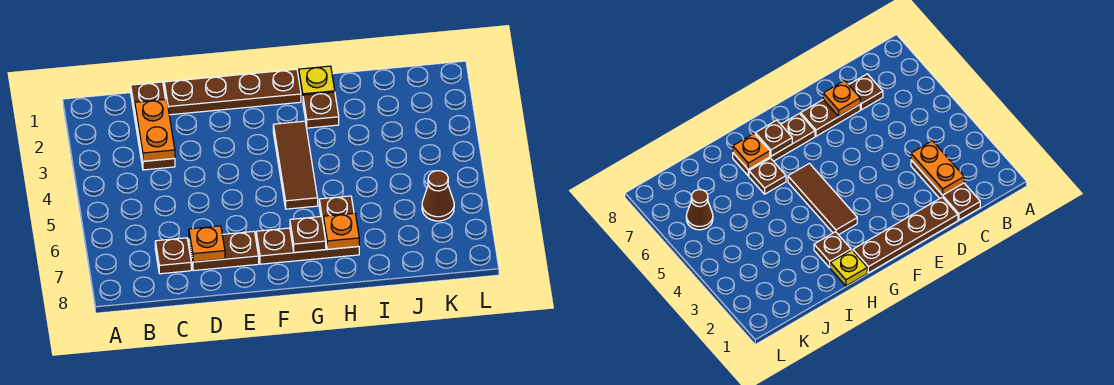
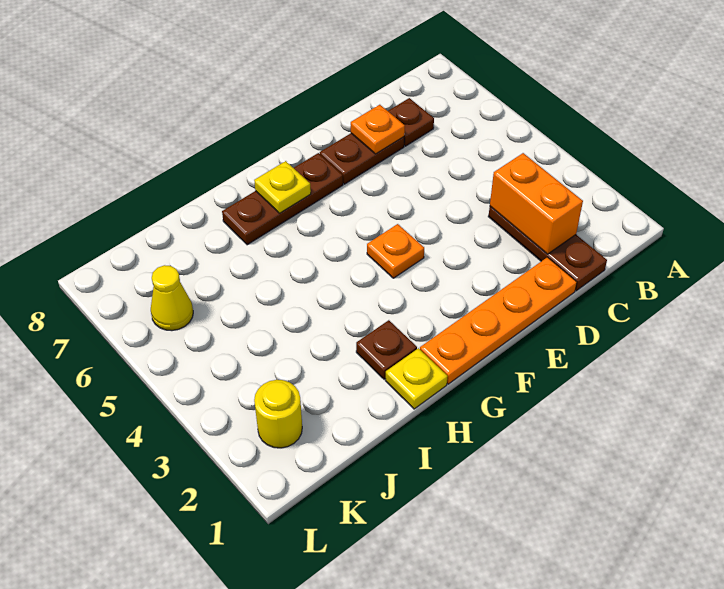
orange 1x2 plate [135,99,175,161] -> orange 1x2 brick [490,153,583,254]
brown 1x4 plate [164,69,301,115] -> orange 1x4 plate [420,257,577,384]
brown 1x3 tile [273,121,318,209] -> none
brown 1x1 plate [290,216,326,252] -> yellow 1x1 plate [254,161,311,213]
brown 1x1 plate [319,196,354,220] -> none
orange 1x1 plate [323,213,359,249] -> orange 1x1 plate moved to [367,224,424,278]
none -> yellow 1x1 round brick [254,380,302,448]
brown 1x1 cone [422,171,454,221] -> yellow 1x1 cone [151,265,193,331]

